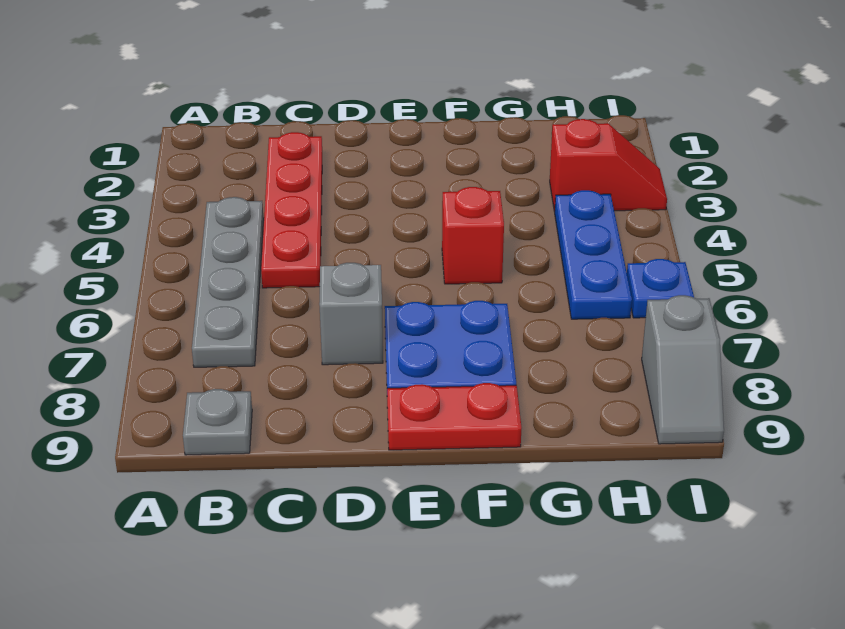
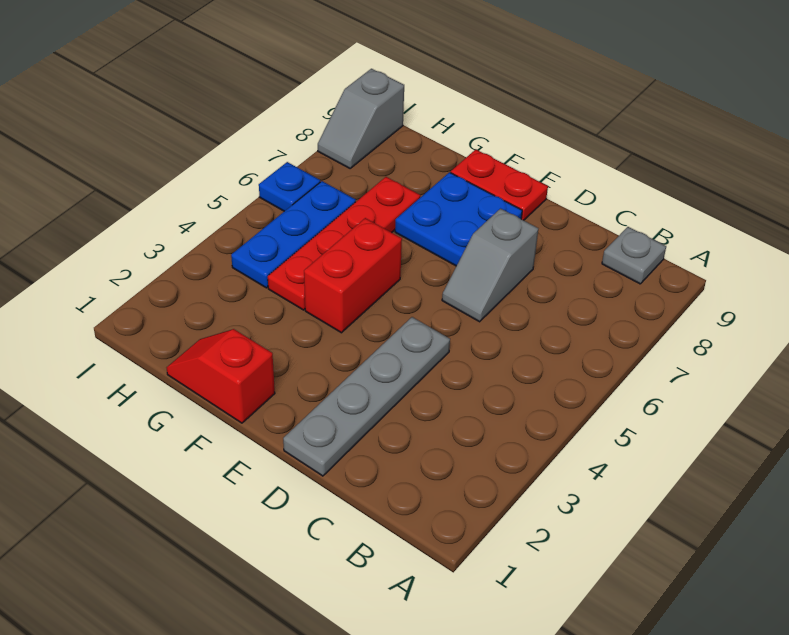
grey 1x4 plate [192,197,264,367] -> grey 1x4 plate moved to [283,317,450,476]
red 1x4 plate [261,132,322,288] -> red 1x4 plate moved to [268,177,420,310]
red 1x1 brick [442,187,504,284] -> red 1x2 brick [304,218,402,333]
red 1x2 slope [550,119,667,212] -> red 1x2 slope moved to [166,329,275,423]
grey 1x2 slope [642,295,724,444] -> grey 1x2 slope turned to [318,69,404,168]

